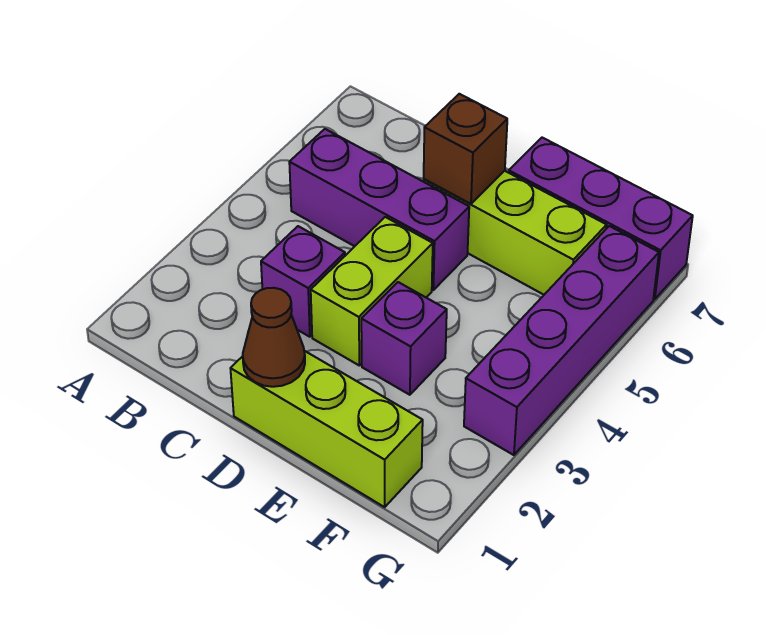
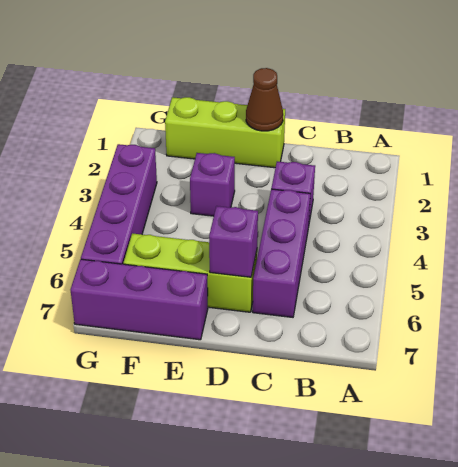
purple 1x3 brick [289,129,469,290] -> purple 1x3 brick turned to [253,189,310,317]
lime 1x2 brick [311,217,433,365] -> none
brown 1x1 brick [424,94,507,204] -> purple 1x1 brick [209,206,258,277]

